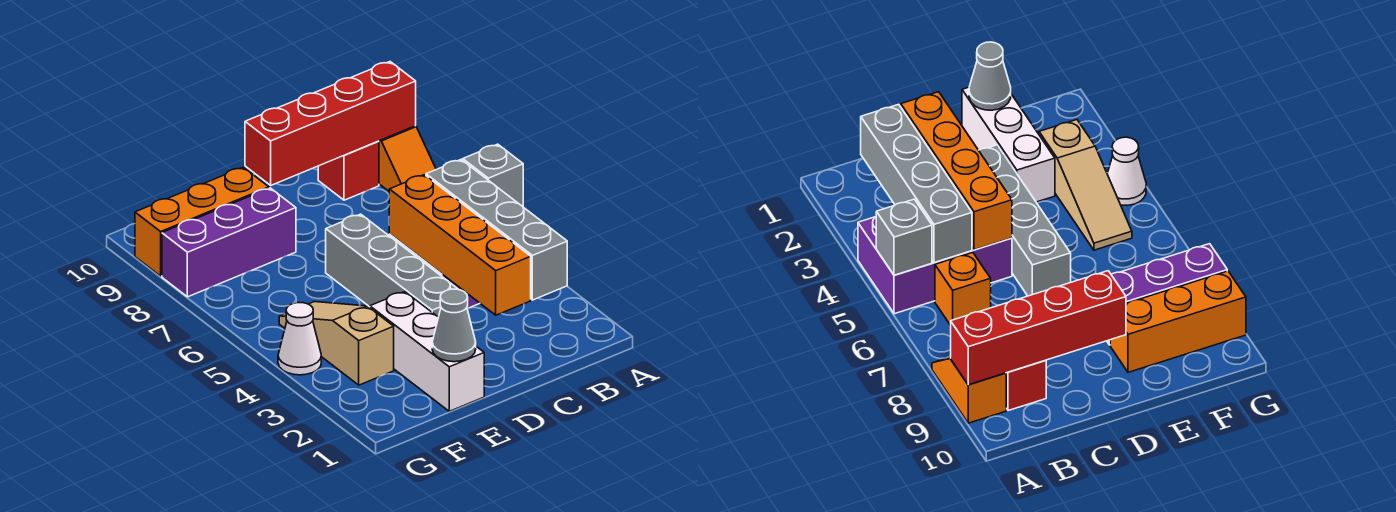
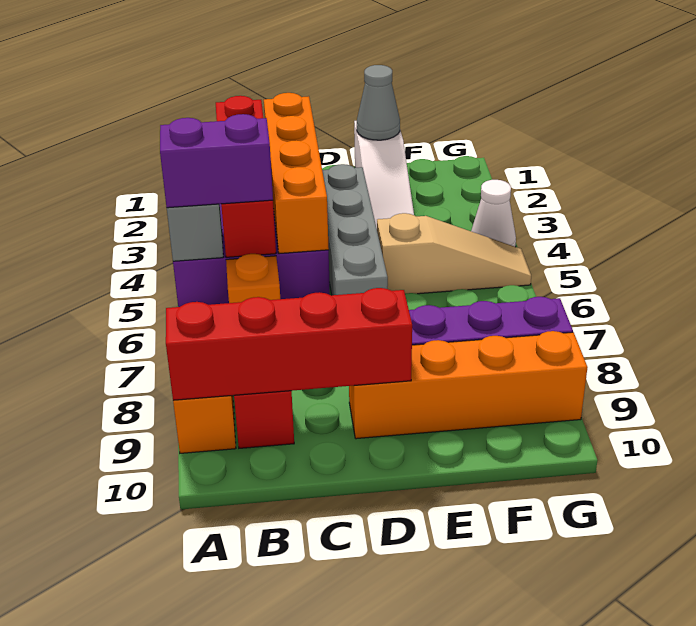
none -> purple 1x2 brick [160,114,273,208]
grey 1x4 brick [426,160,567,300] -> red 1x4 brick [216,96,276,257]
white 1x3 brick [370,292,484,411] -> white 1x3 slope [354,121,414,228]
orange 1x3 brick [135,167,269,276] -> orange 1x4 brick [349,331,588,439]
tan 1x3 slope [279,302,394,385] -> tan 1x3 slope turned to [377,213,531,294]

